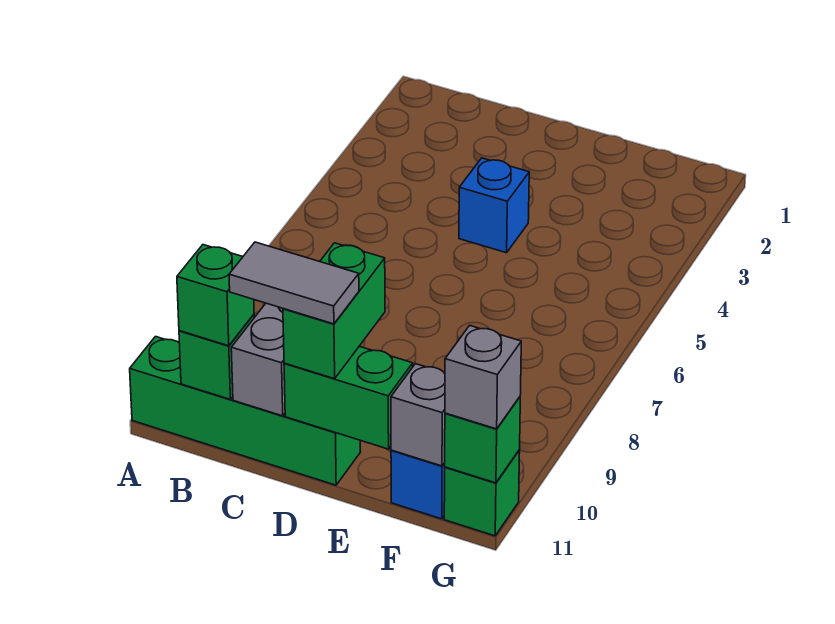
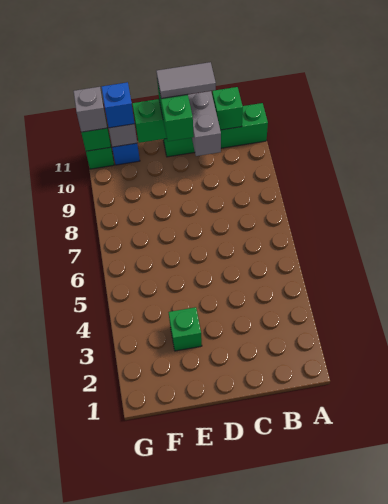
green 1x1 brick [177,245,254,346] -> green 1x1 brick moved to [168,307,202,351]
blue 1x1 brick [459,158,529,253] -> blue 1x1 brick moved to [102,82,135,128]

